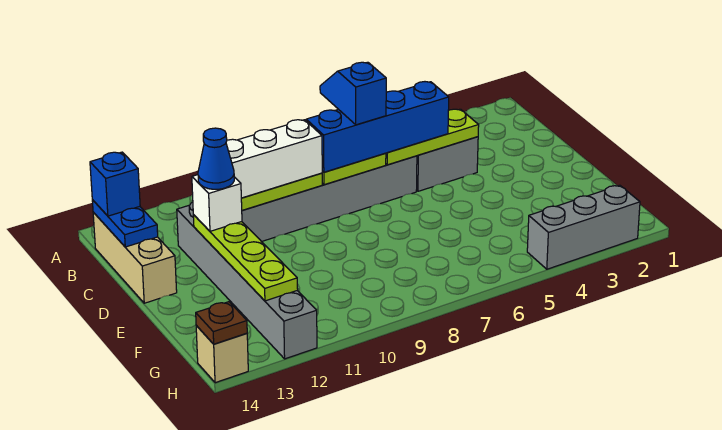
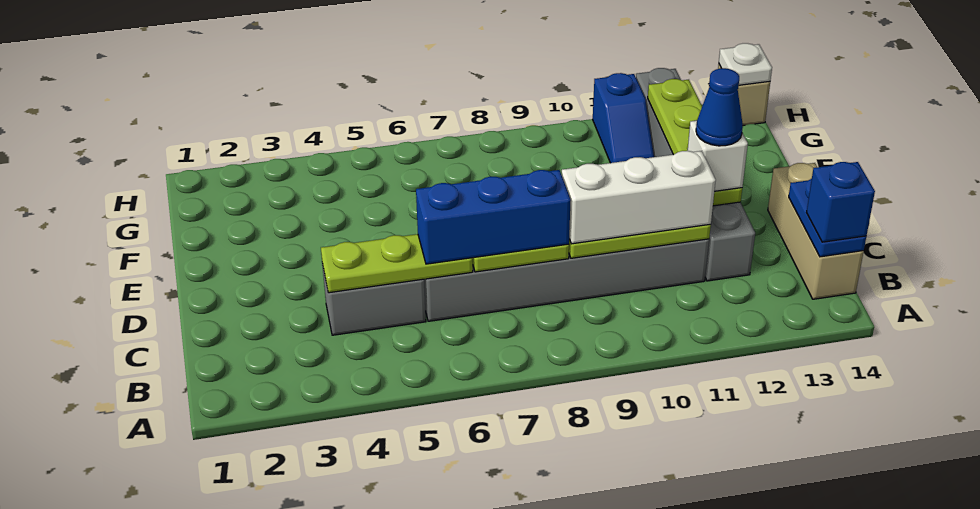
blue 1x2 slope [320,62,386,125] -> blue 1x2 slope moved to [593,73,654,163]
blue 1x4 brick [306,82,449,172] -> blue 1x3 brick [416,170,571,264]
grey 1x3 brick [527,185,640,269] -> none
brown 1x1 plate [196,302,247,344] -> white 1x1 plate [719,43,772,85]

